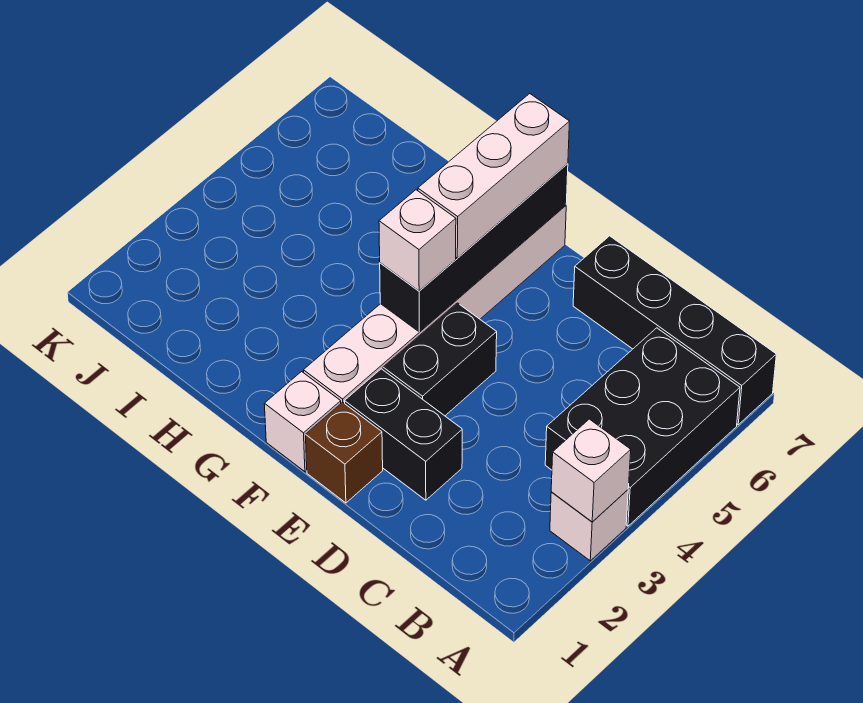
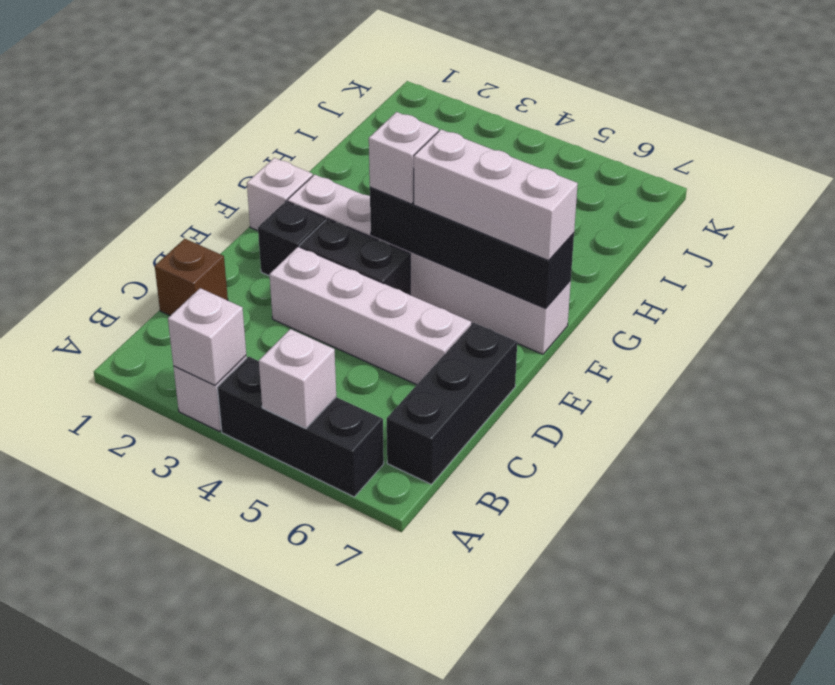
black 2x3 brick [545,328,740,526] -> black 1x3 brick [217,356,384,497]
none -> white 1x1 brick [259,329,336,429]
black 1x4 brick [573,236,776,425] -> black 1x3 brick [387,323,517,484]
black 1x2 brick [345,369,462,500] -> black 1x1 brick [258,201,325,276]
none -> white 1x4 brick [269,247,471,385]
brown 1x1 brick [306,402,383,503] -> brown 1x1 brick moved to [155,239,228,316]

